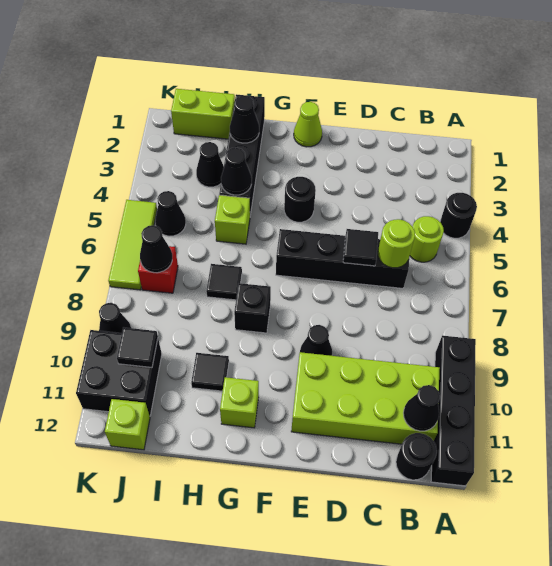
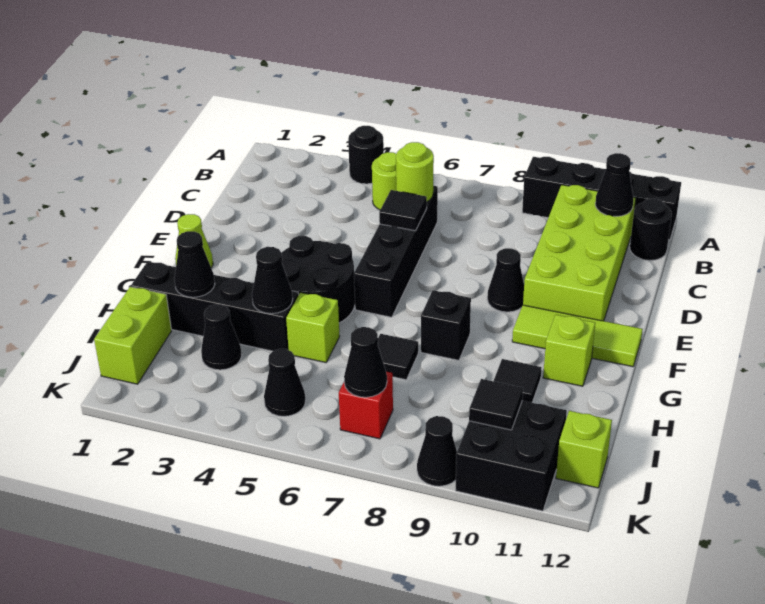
black 1x1 round brick [284,177,316,222] -> black 2x2 round brick [282,236,355,323]
lime 1x3 tile [108,200,157,290] -> lime 1x3 tile moved to [512,305,643,367]

